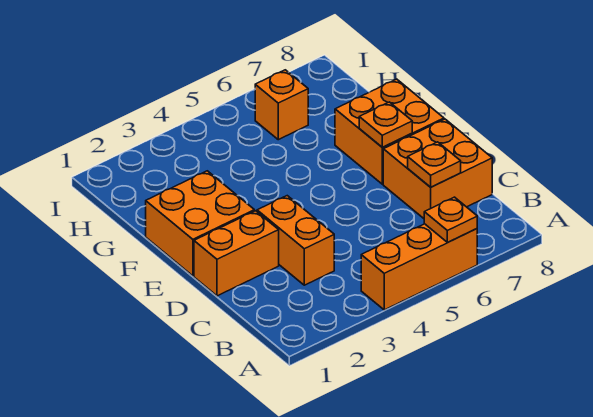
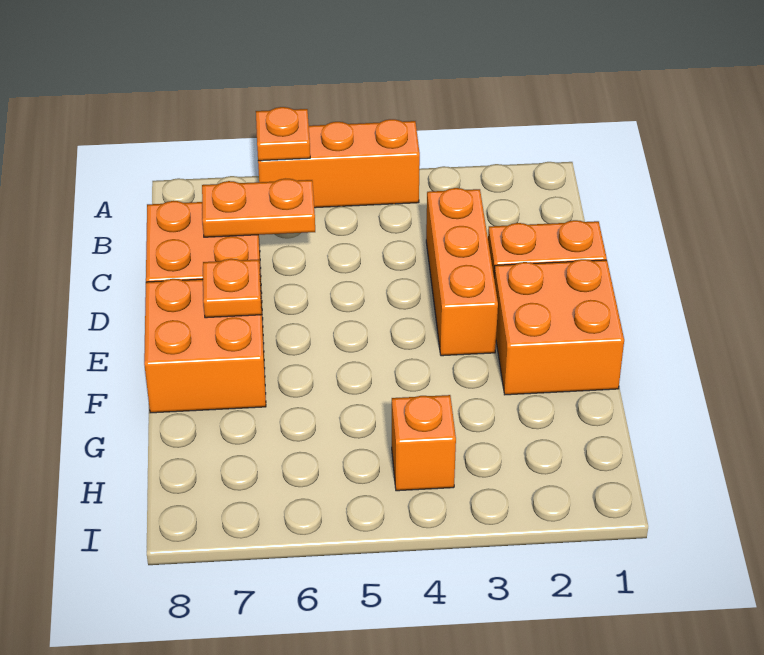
orange 1x2 brick [257,196,334,285] -> orange 1x3 brick [426,188,498,356]
orange 1x1 plate [408,142,461,187] -> orange 1x2 plate [202,179,315,237]
orange 1x1 brick [255,70,308,140] -> orange 1x1 brick moved to [392,395,456,491]

